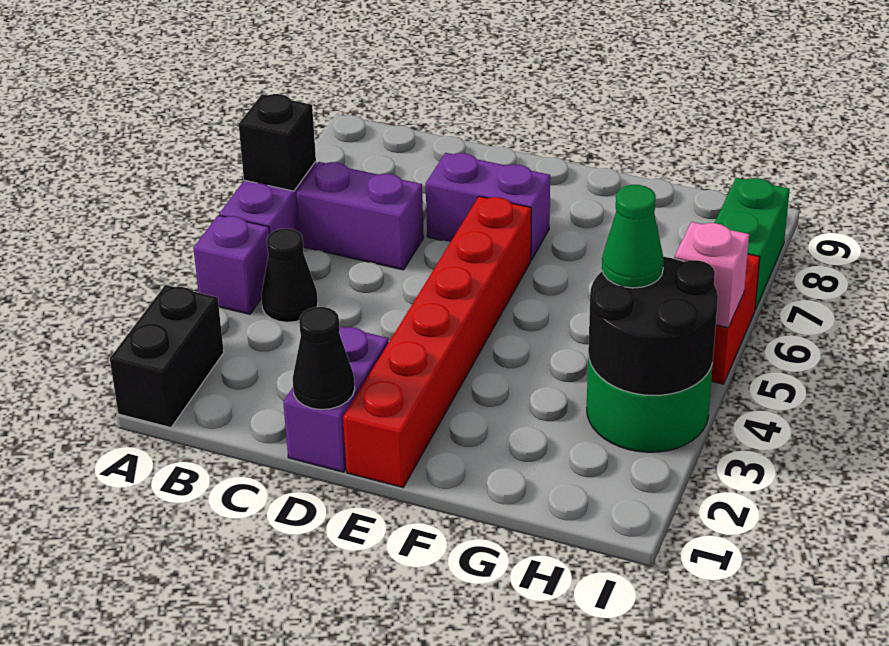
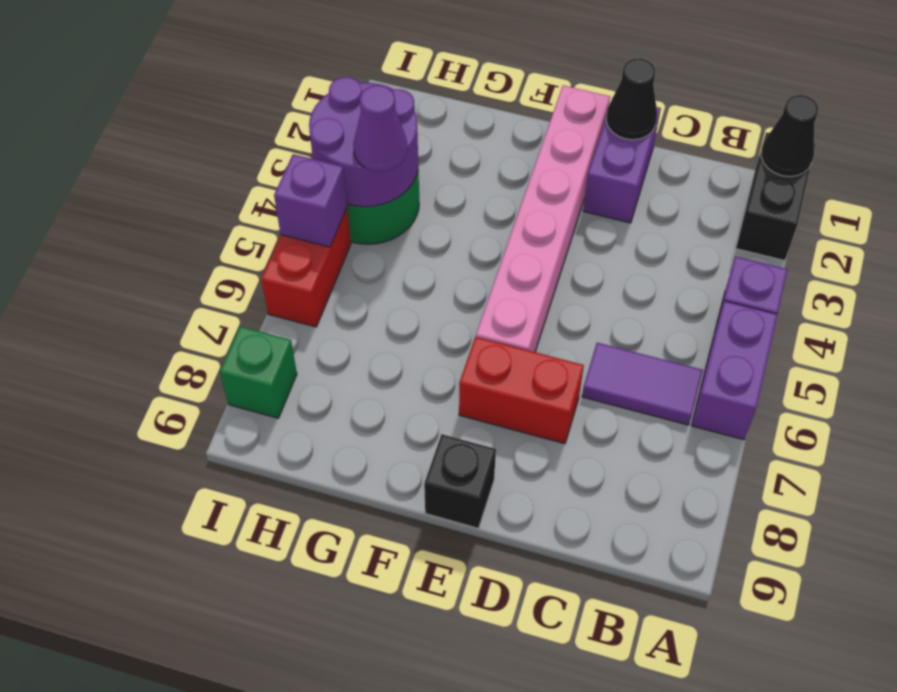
black 1x1 brick [239,94,316,191] -> black 1x1 brick moved to [424,434,496,528]
black 1x1 cone [261,229,318,322] -> black 1x1 cone moved to [761,95,818,177]
purple 1x2 brick [297,162,424,270] -> purple 1x2 tile [582,343,703,425]
purple 1x2 brick [426,153,550,260] -> red 1x2 brick [459,337,584,444]
red 1x6 brick [343,196,531,487] -> pink 1x6 brick [476,86,610,352]
black 2x2 round brick [588,257,718,395] -> purple 2x2 round brick [309,77,418,207]
green 1x1 cone [602,185,664,288] -> purple 1x1 cone [353,85,407,172]
pink 1x1 brick [674,222,749,328] -> purple 1x1 brick [274,154,347,247]
green 1x2 brick [715,178,790,310] -> green 1x1 brick [220,327,297,418]

